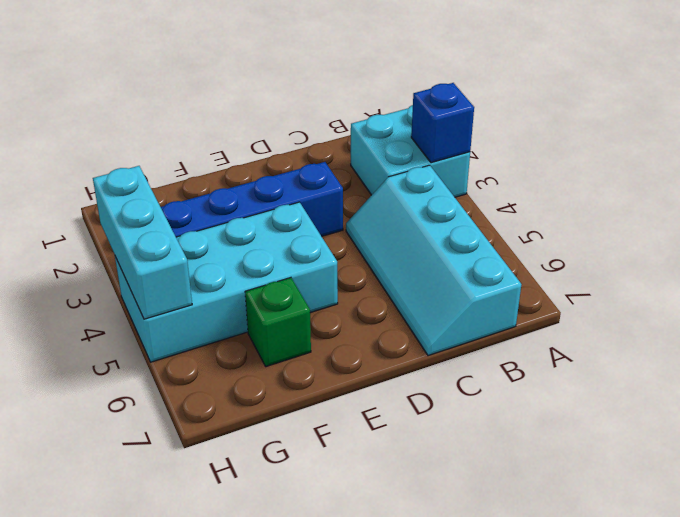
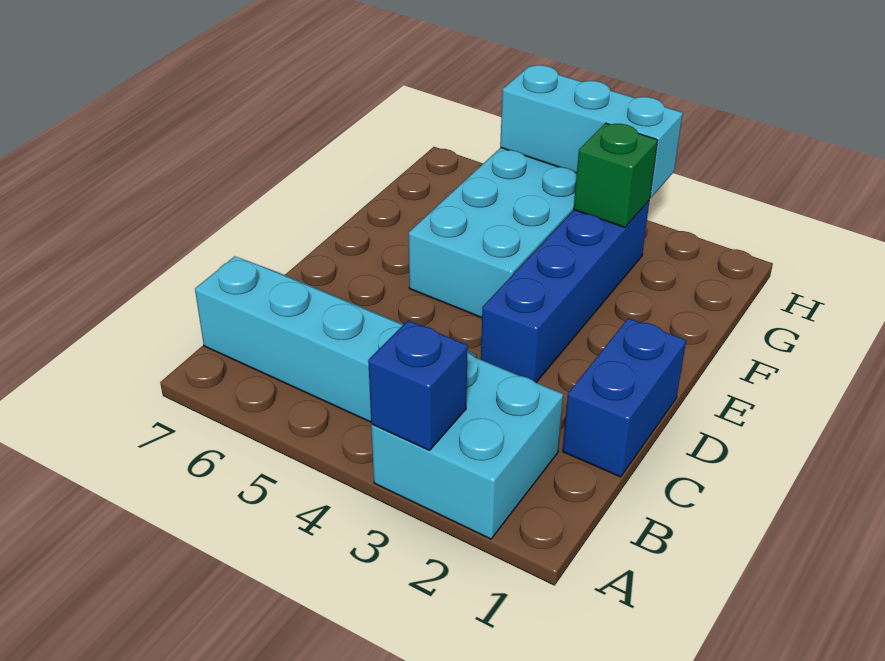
none -> blue 1x2 brick [563,318,686,477]
green 1x1 brick [245,278,311,367] -> green 1x1 brick moved to [574,123,657,227]

